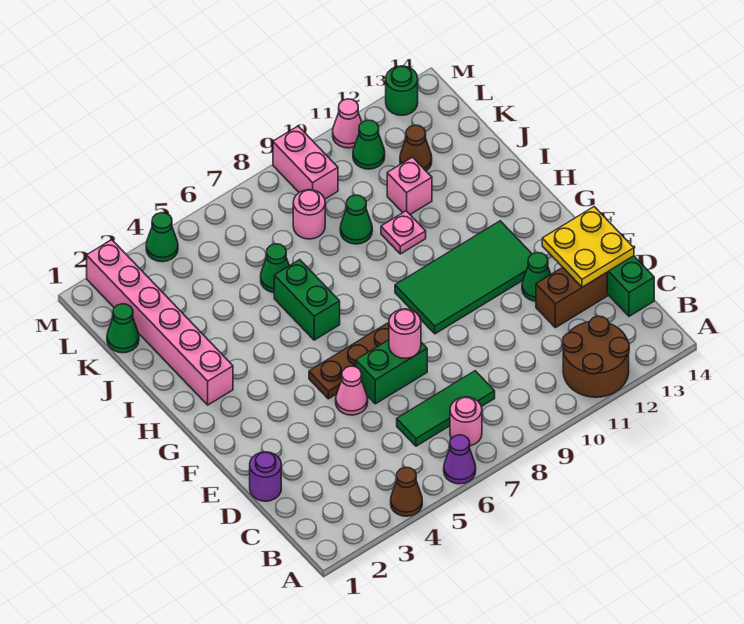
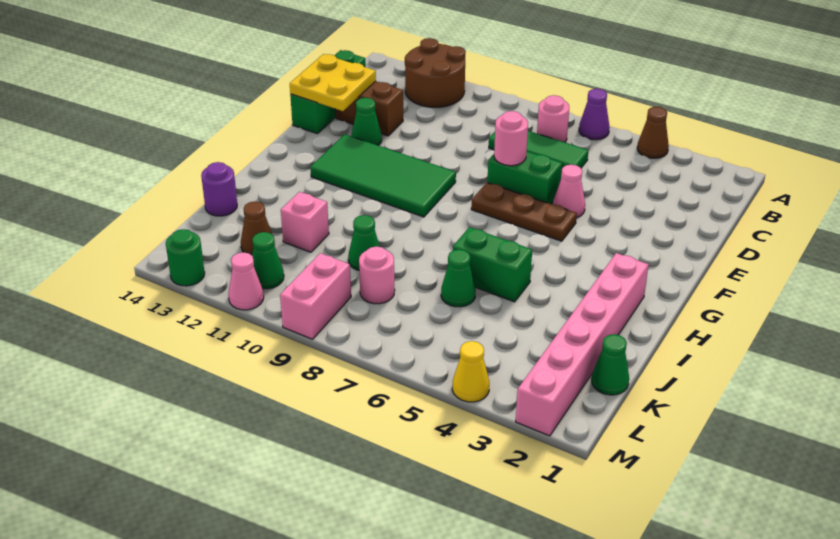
purple 1x1 round brick [250,452,281,501] -> purple 1x1 round brick moved to [201,162,237,216]
green 1x2 brick [274,260,340,340] -> green 1x2 brick turned to [453,227,532,302]
pink 1x1 plate [381,211,426,254] -> none
green 1x1 cone [146,213,178,262] -> yellow 1x1 cone [452,341,489,402]

